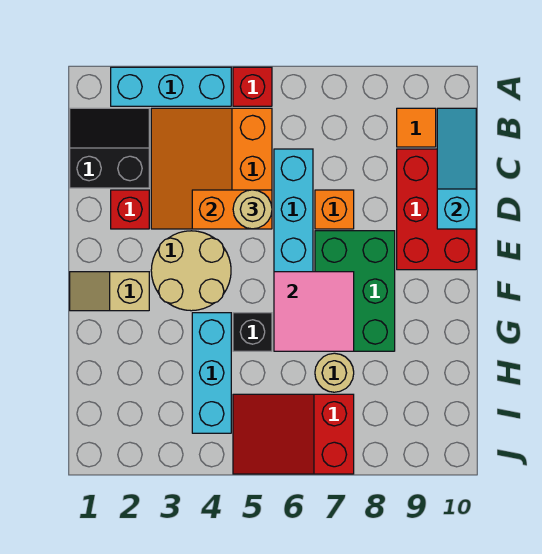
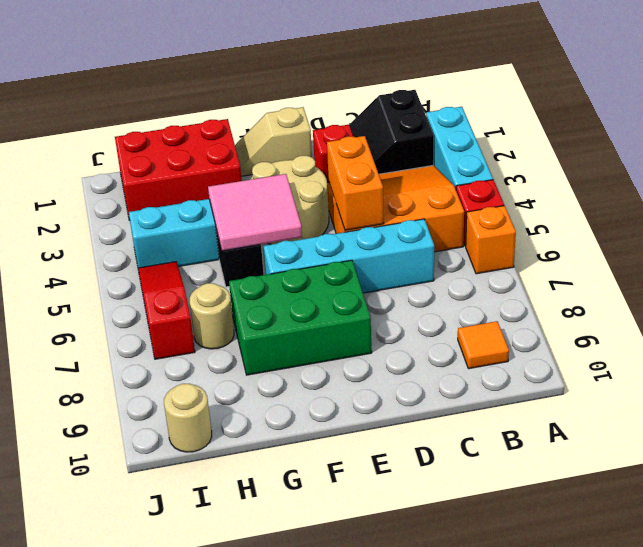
black 2x2 slope [70,108,149,188] -> black 2x2 slope turned to [349,90,434,174]
cyan 1x3 slope [437,108,476,229] -> none
red 2x3 brick [397,149,476,270] -> red 2x3 brick moved to [115,119,242,220]
tan 1x1 round brick [233,190,272,229] -> tan 1x1 round brick moved to [164,384,212,452]
orange 1x1 brick [315,190,354,229] -> orange 1x1 brick moved to [465,206,516,274]
tan 1x2 slope [70,272,149,311] -> tan 1x2 slope turned to [235,107,312,176]
pink 2x2 tile [274,272,354,351] -> pink 2x2 tile moved to [208,174,302,251]
red 2x3 slope [233,394,354,474] -> red 1x3 slope [138,262,195,359]

